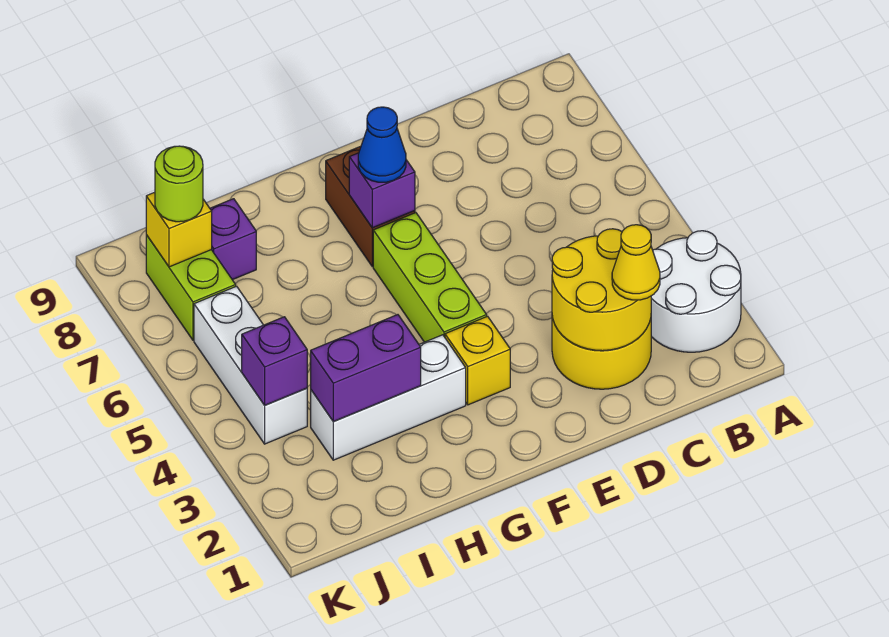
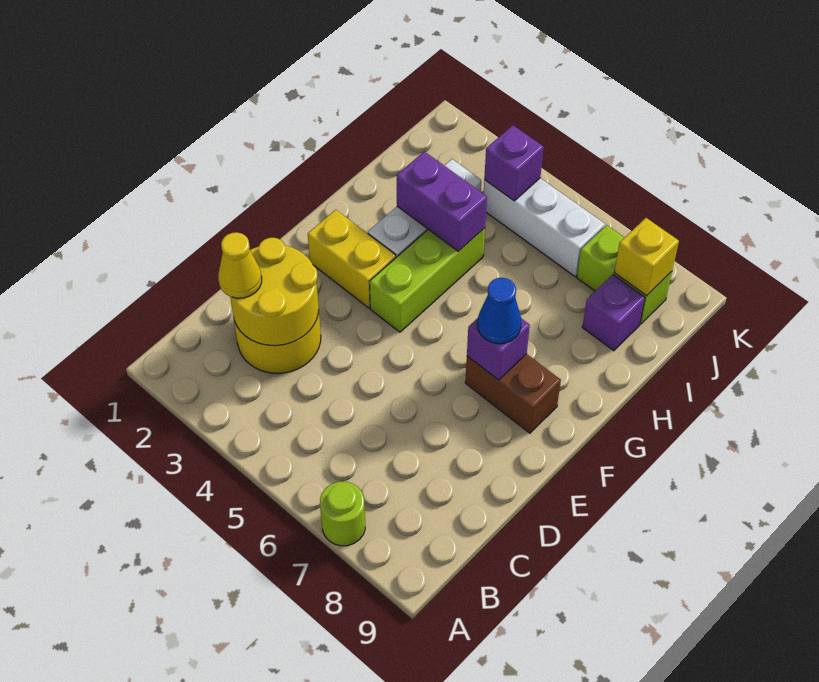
white 2x2 round brick [651,231,741,352] -> none
yellow 1x1 brick [445,316,510,405] -> yellow 1x2 brick [308,210,396,308]
lime 1x3 brick [373,213,487,342] -> lime 1x3 brick turned to [370,228,485,332]
purple 1x2 brick [311,315,421,422] -> purple 1x2 brick turned to [397,151,487,251]
lime 1x1 round brick [155,146,203,222] -> lime 1x1 round brick moved to [320,482,365,546]

